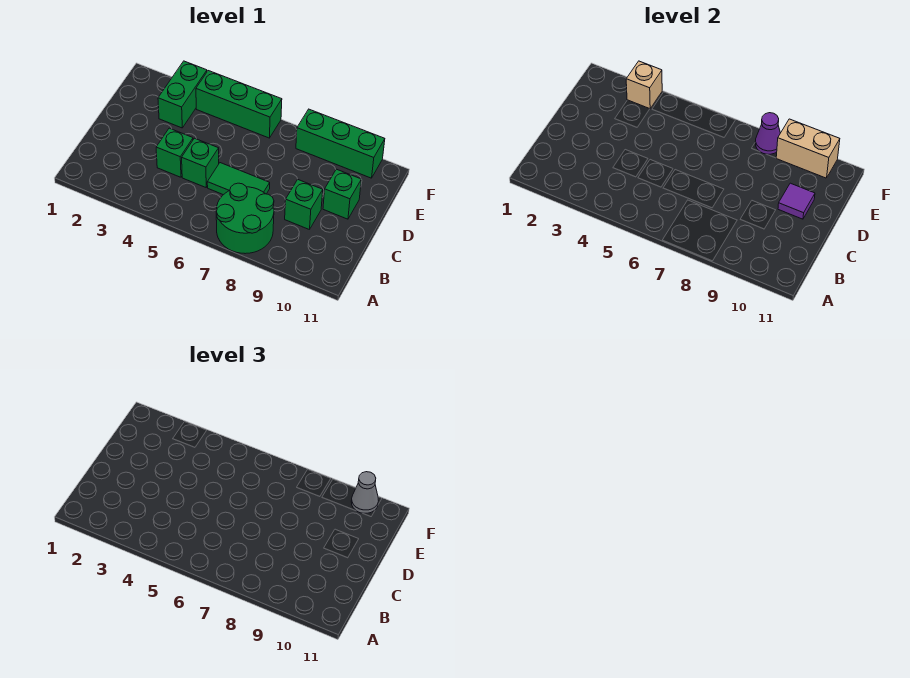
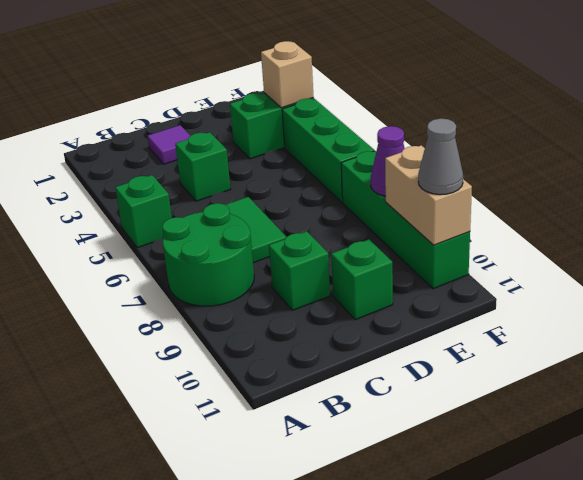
green 1x1 brick [182,138,219,187] -> green 1x1 brick moved to [115,175,172,248]
purple 1x1 tile [778,183,815,219] -> purple 1x1 tile moved to [147,125,190,164]
green 1x3 brick [296,109,385,178] -> green 1x4 brick [341,151,470,289]

